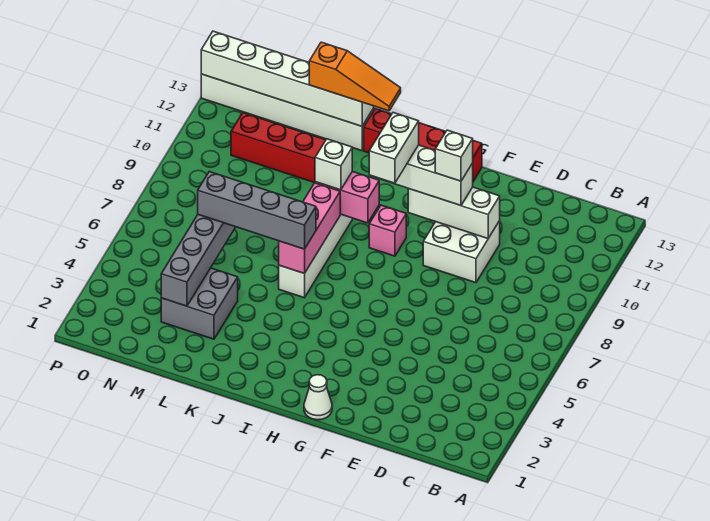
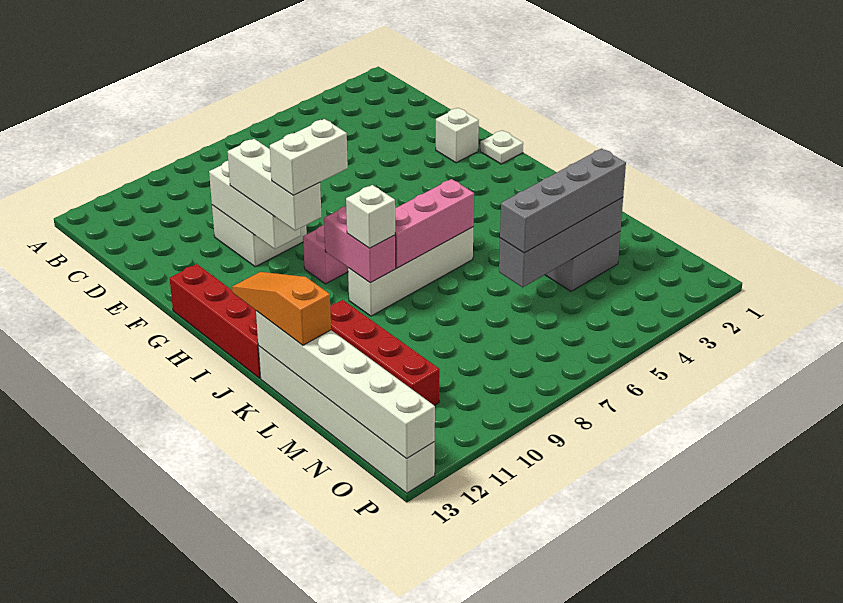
white 1x1 brick [435,130,473,181] -> white 1x1 brick moved to [436,108,479,163]
white 1x1 cone [304,375,332,420] -> white 1x1 plate [480,130,523,164]
grey 1x4 brick [198,172,316,249] -> grey 1x4 brick turned to [500,149,626,253]

